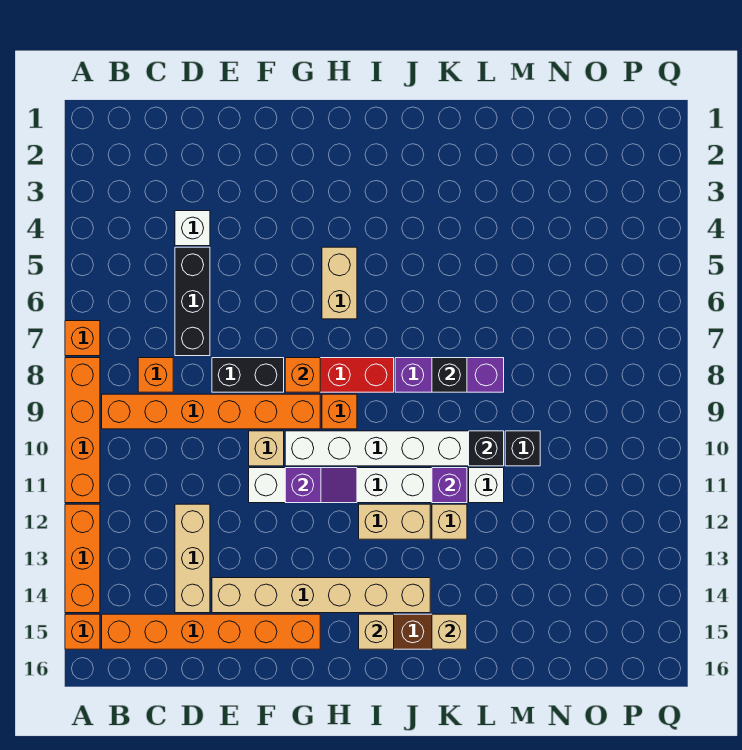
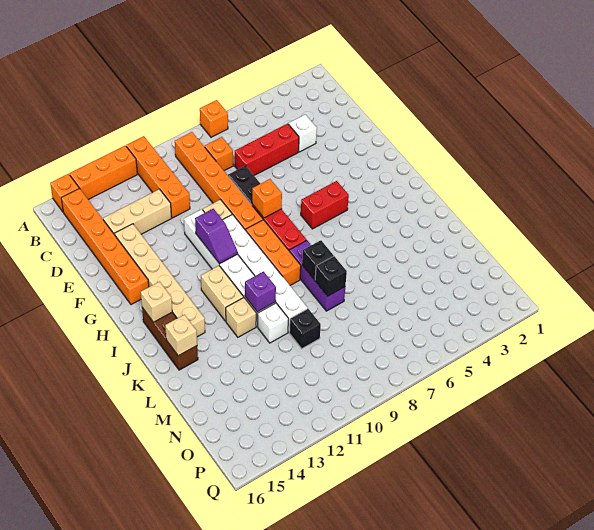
orange 1x4 brick [65,358,100,503] -> orange 1x4 brick turned to [126,136,190,218]
black 1x3 brick [175,247,210,356] -> red 1x3 brick [235,124,299,176]
tan 1x2 brick [322,247,357,319] -> red 1x2 brick [301,181,349,229]
orange 1x1 brick [322,394,357,429] -> orange 1x3 brick [246,220,301,285]
black 1x1 brick [469,431,504,466] -> black 1x1 brick moved to [315,256,347,296]

